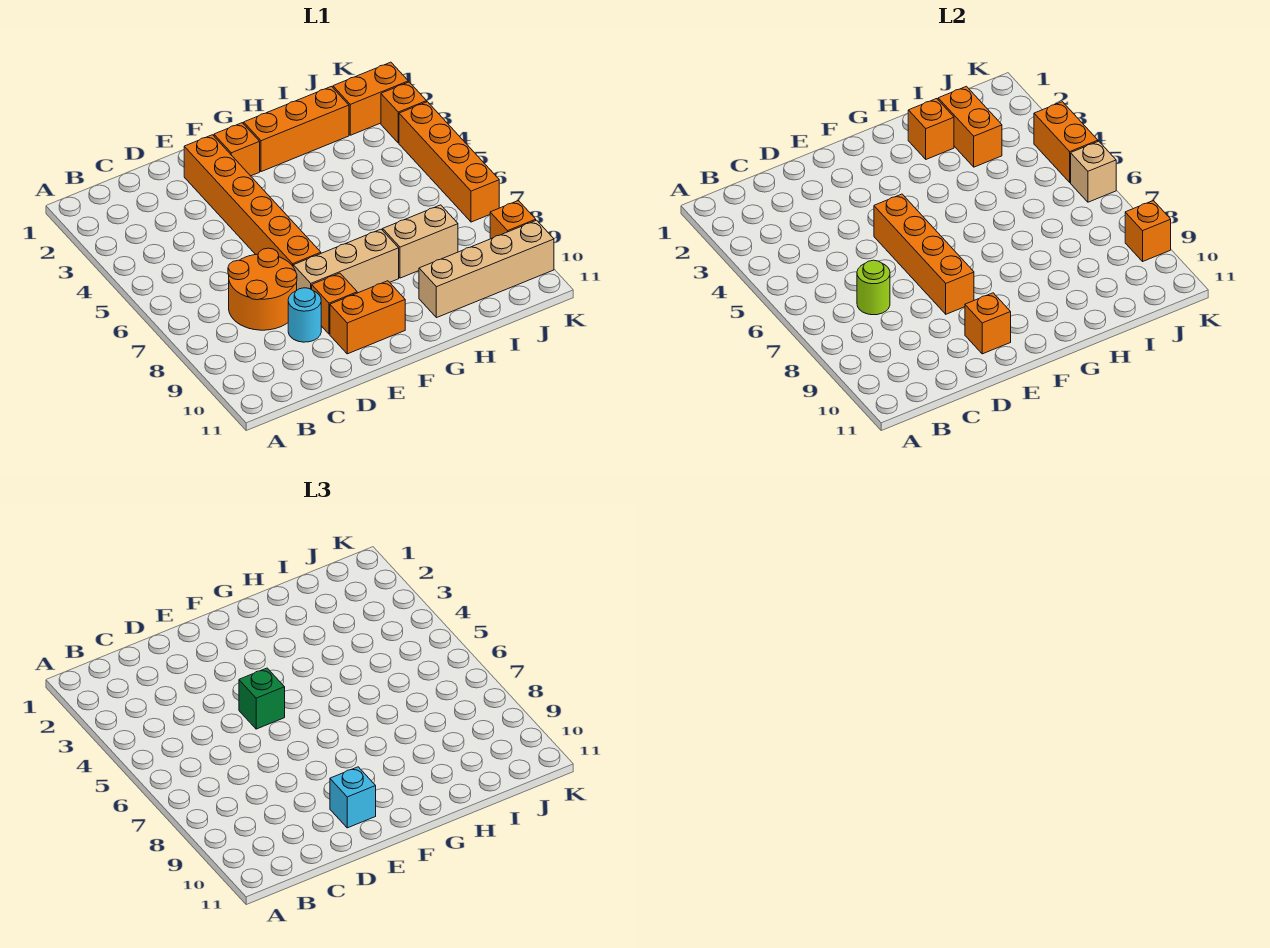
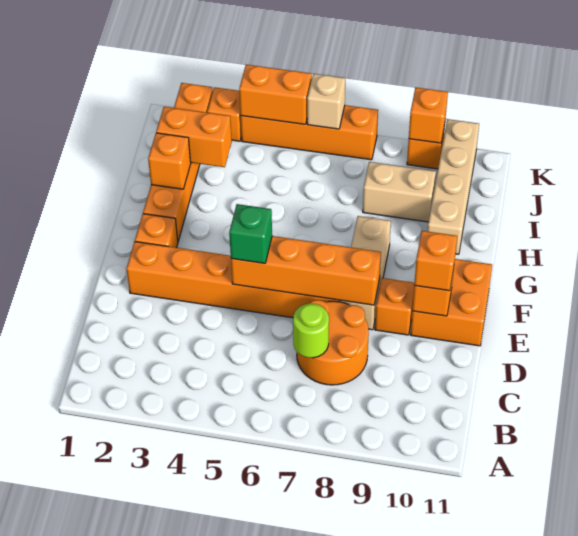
cyan 1x1 round brick [288,288,321,342] -> none
orange 1x2 brick [330,281,405,354] -> orange 2x2 brick [410,259,492,346]
cyan 1x1 brick [330,767,376,828] -> orange 1x1 brick [414,231,457,291]
tan 1x2 brick [383,205,458,278] -> tan 1x2 brick turned to [363,162,436,222]

